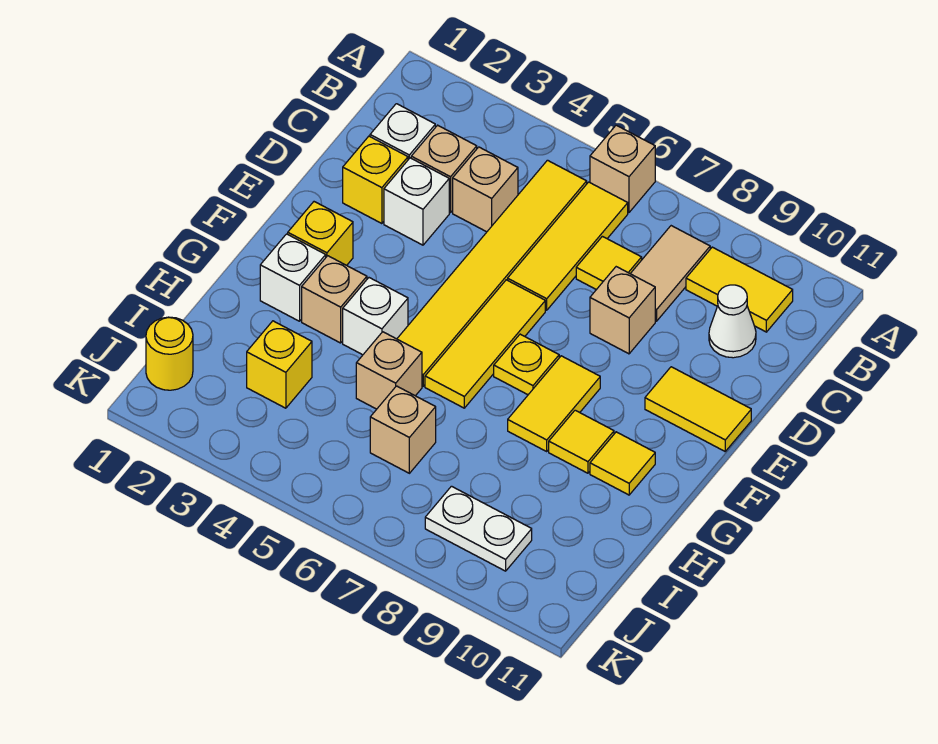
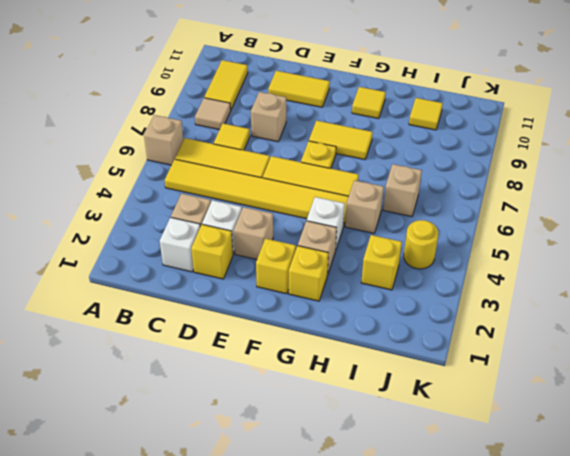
tan 1x2 tile [630,226,710,321] -> tan 1x1 tile [195,98,231,130]
tan 1x1 brick [453,147,518,232] -> tan 1x1 brick moved to [234,207,273,259]
white 1x1 cone [709,285,756,358] -> none
yellow 1x2 tile [645,367,751,451] -> yellow 1x2 tile turned to [268,71,330,107]
white 1x1 brick [260,234,326,321] -> yellow 1x1 brick [289,246,328,301]
yellow 1x1 tile [549,410,614,473] -> yellow 1x1 tile moved to [409,98,443,130]
yellow 1x1 round brick [146,317,193,390] -> yellow 1x1 round brick moved to [404,220,439,269]
white 1x2 plate [425,486,532,571] -> none

